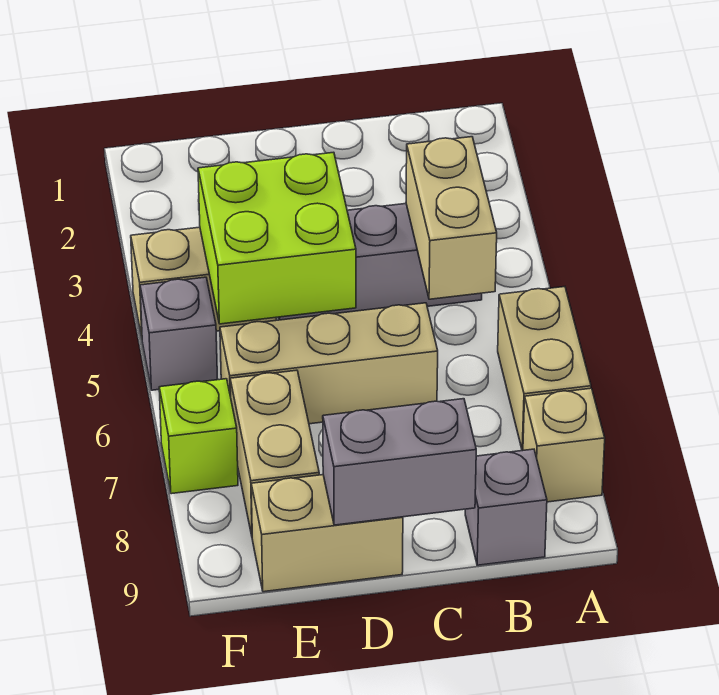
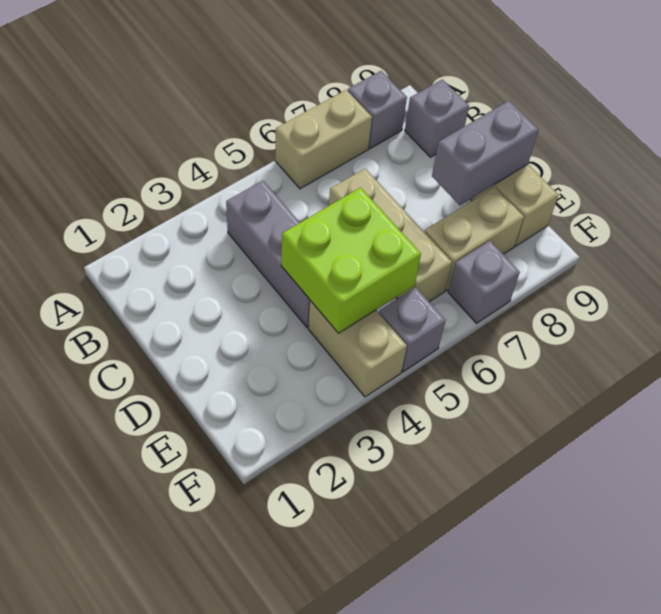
tan 1x1 brick [523,388,605,502] -> grey 1x1 brick [348,71,407,149]
tan 1x2 brick [406,137,497,299] -> none
grey 1x2 brick [323,399,476,525] -> grey 1x2 brick turned to [432,101,538,205]
lime 1x1 brick [159,379,238,494] -> grey 1x1 brick [448,241,520,323]

